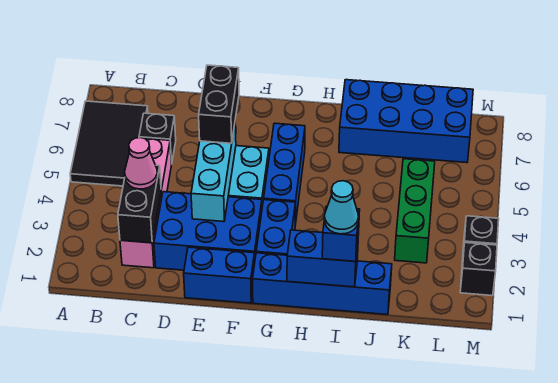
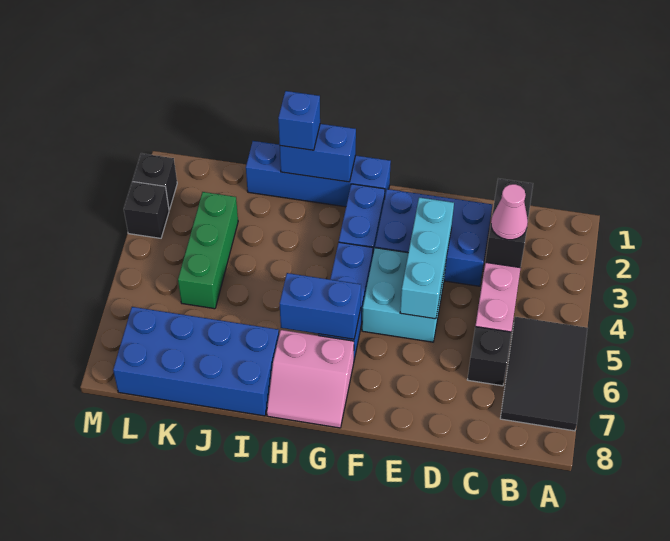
blue 1x2 brick [184,247,255,303] -> blue 1x2 brick moved to [280,273,361,339]
black 1x2 brick [199,65,239,143] -> none
none -> pink 2x2 slope [267,330,354,428]
cyan 1x1 cone [324,181,358,234] -> none

